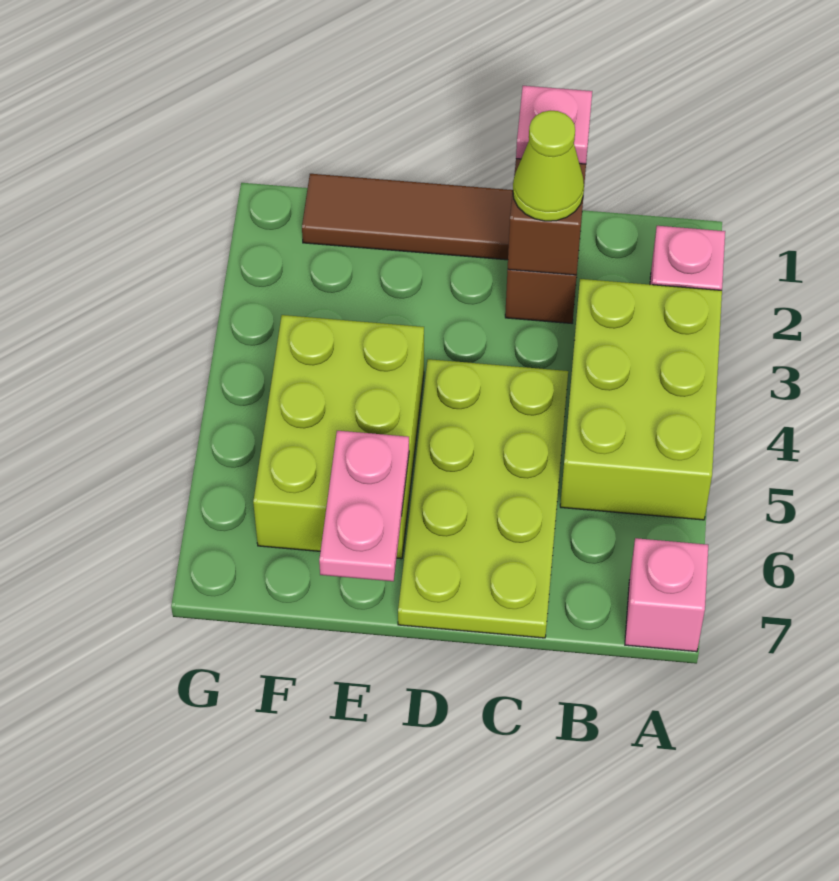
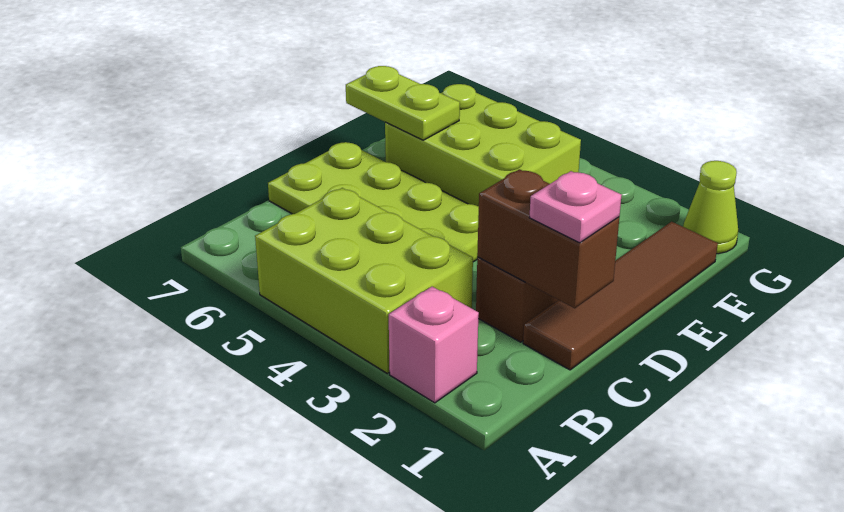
pink 1x1 brick [625,538,708,652] -> none
lime 1x1 cone [513,111,584,221] -> lime 1x1 cone moved to [683,161,738,254]
pink 1x2 plate [319,431,409,581] -> lime 1x2 plate [346,66,460,140]

